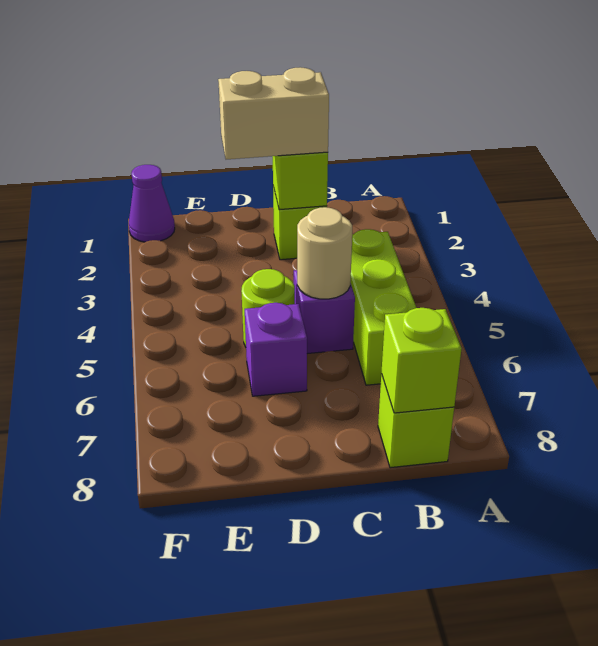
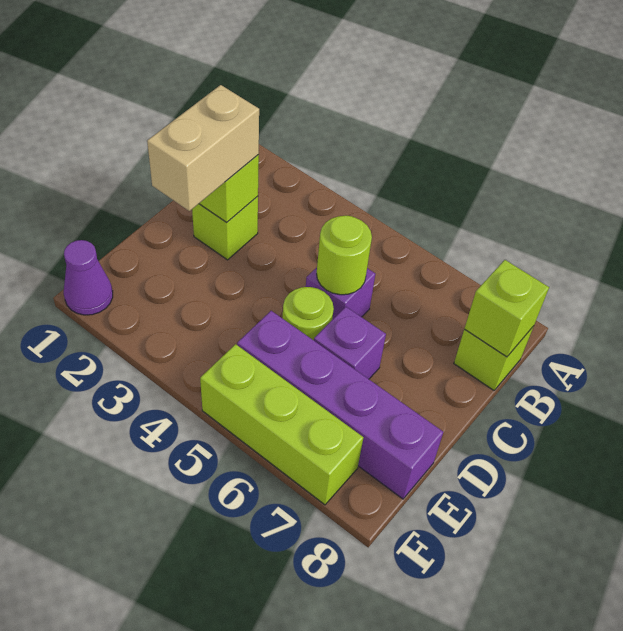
lime 1x3 brick [350,229,416,385] -> lime 1x3 brick moved to [200,344,363,505]
tan 1x1 round brick [297,207,352,299] -> lime 1x1 round brick [317,216,372,295]
none -> purple 1x4 brick [237,311,443,499]

